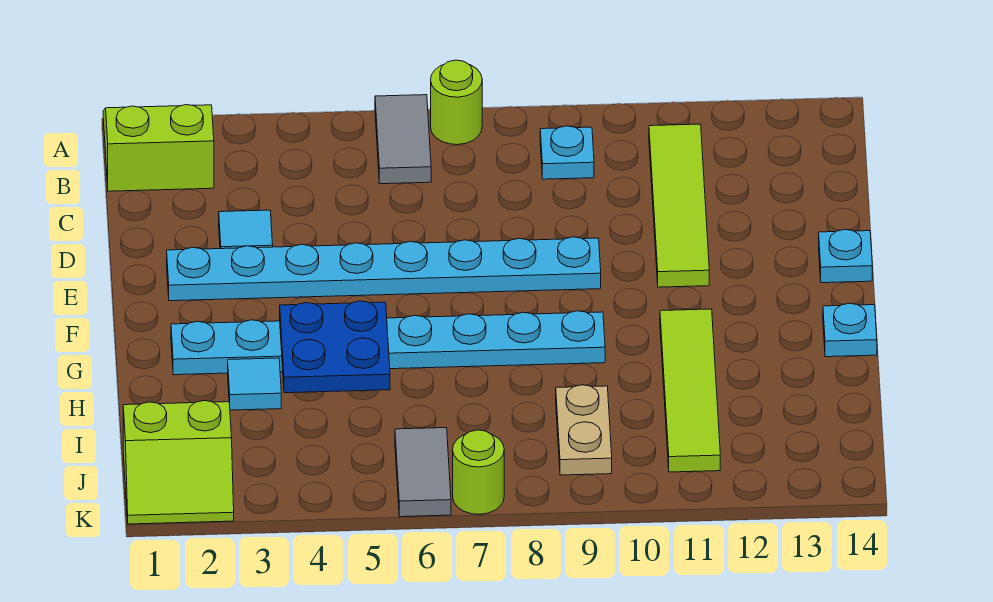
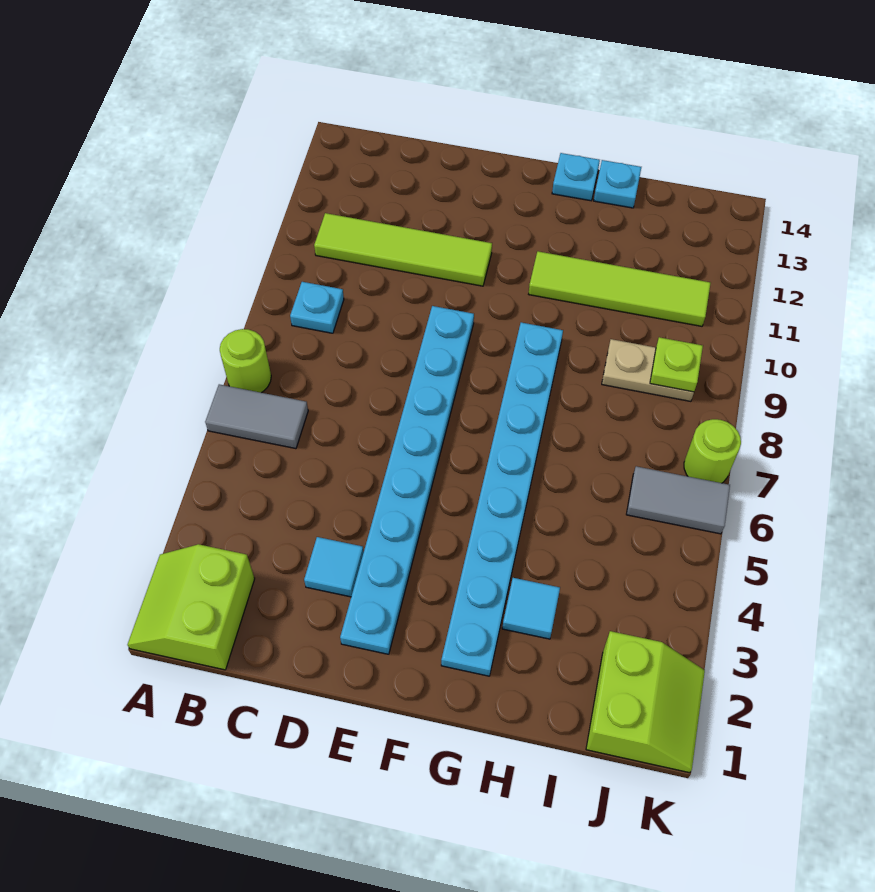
cyan 1x1 plate [819,229,872,283] -> cyan 1x1 plate moved to [594,160,641,208]
blue 2x2 plate [280,301,390,393] -> none
none -> lime 1x1 plate [650,337,703,392]

